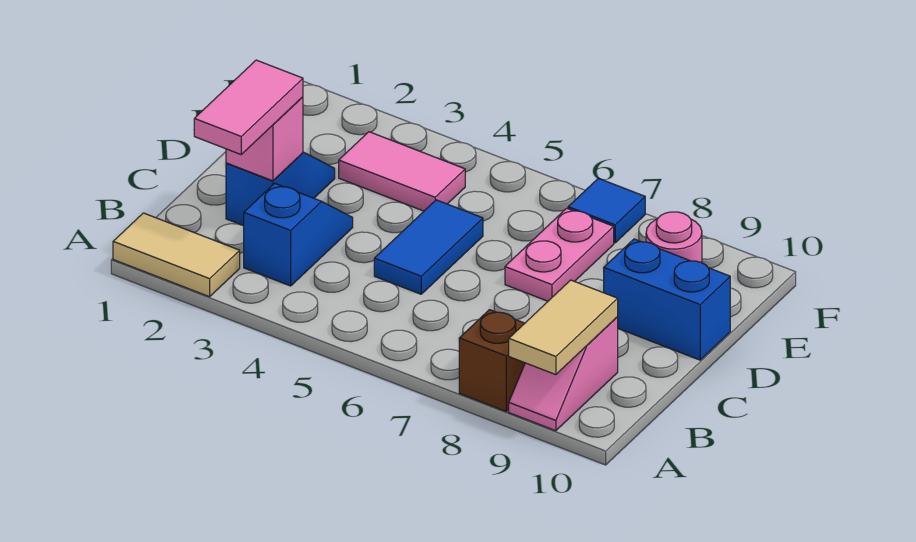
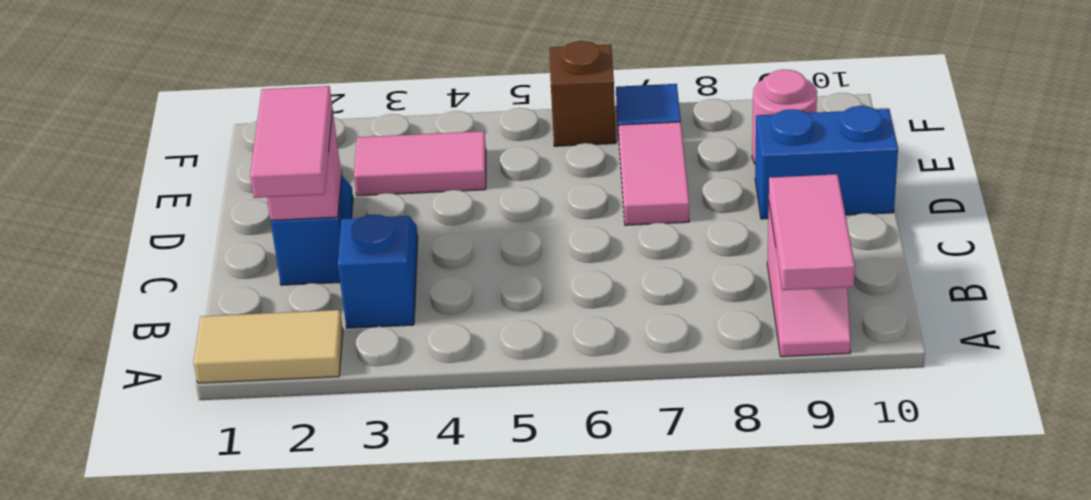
brown 1x1 brick [459,310,525,411] -> brown 1x1 brick moved to [549,41,616,146]
tan 1x2 tile [509,280,618,375] -> pink 1x2 tile [769,174,855,290]
blue 1x2 tile [374,200,483,294] -> none
pink 1x2 plate [505,208,614,301] -> pink 1x2 tile [619,122,689,225]

